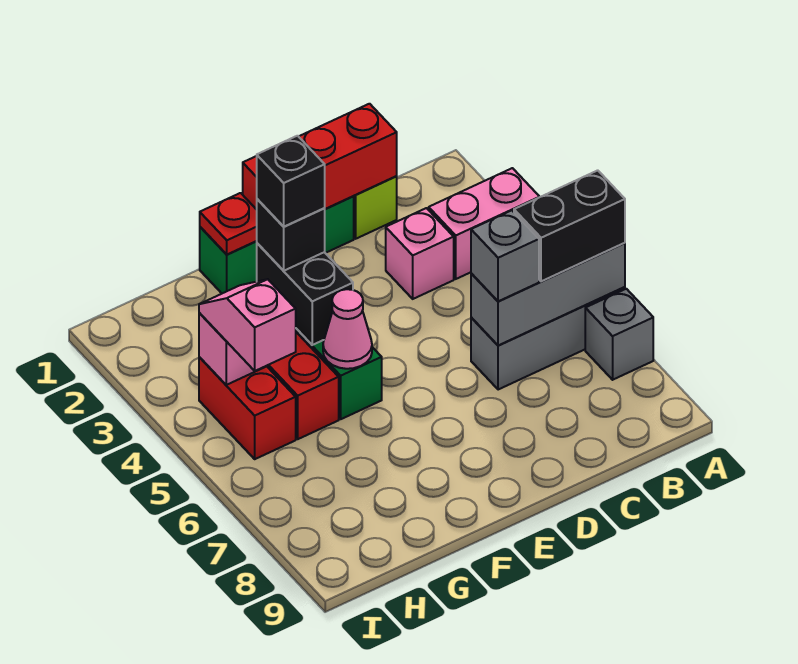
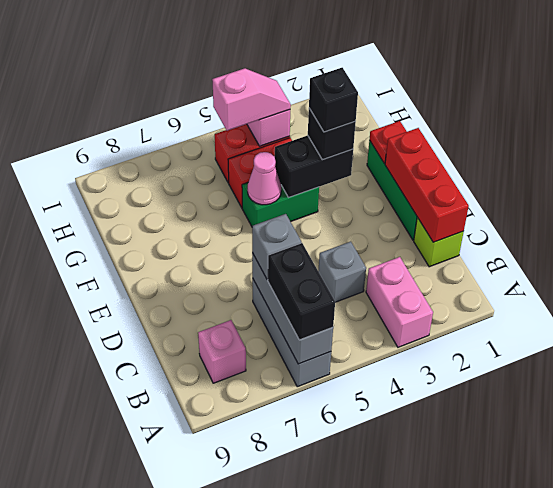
grey 1x1 brick [585,289,653,380] -> grey 1x1 brick moved to [318,242,366,302]
pink 1x1 brick [386,208,454,299] -> pink 1x1 brick moved to [198,320,246,383]

